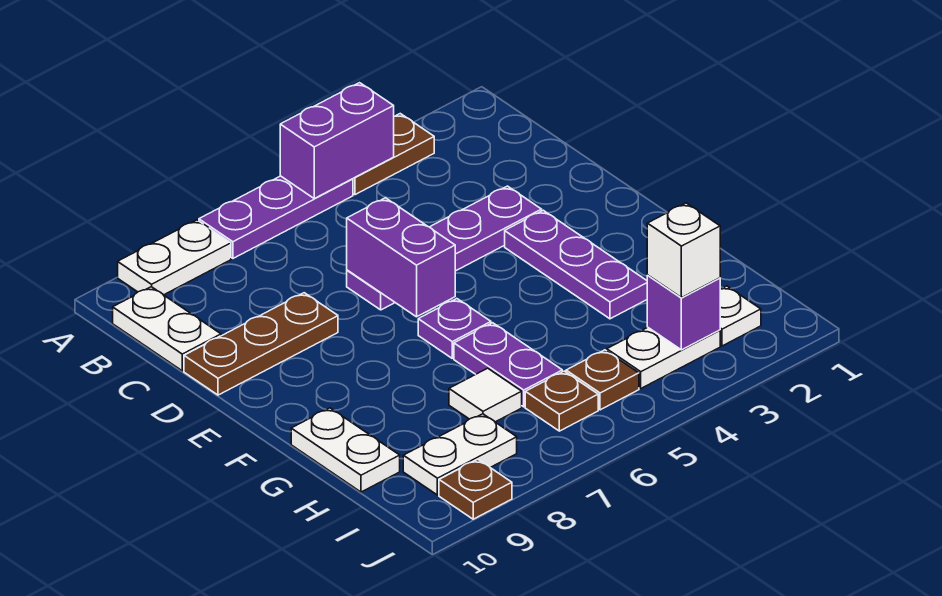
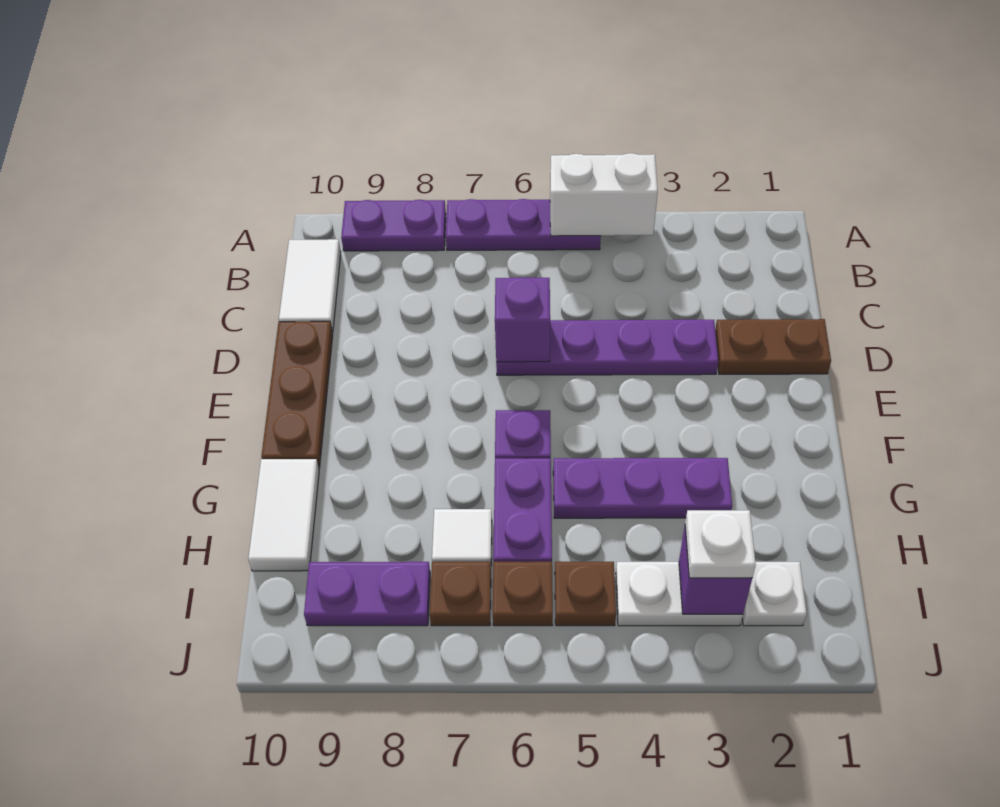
brown 1x2 plate [353,114,434,195] -> brown 1x2 plate moved to [715,319,831,374]
purple 1x2 brick [280,83,394,198] -> white 1x2 brick [550,153,658,236]
white 1x2 plate [118,220,231,295] -> purple 1x2 plate [341,200,446,251]
white 1x2 plate [113,287,221,371] -> white 1x2 tile [279,239,341,332]
purple 1x2 brick [347,198,455,317] -> purple 1x1 brick [495,278,550,362]
brown 1x3 plate [184,293,338,395] -> brown 1x3 plate turned to [261,321,333,468]
purple 1x3 plate [505,210,647,319] -> purple 1x3 plate turned to [553,458,732,518]
white 1x2 plate [291,408,400,492] -> white 1x2 tile [248,459,319,571]
white 1x1 brick [647,203,720,298] -> white 1x1 plate [685,510,756,578]
white 1x2 plate [403,414,517,495] -> purple 1x2 plate [304,562,430,626]
brown 1x1 plate [439,459,512,519] -> brown 1x1 plate moved to [430,562,491,626]

